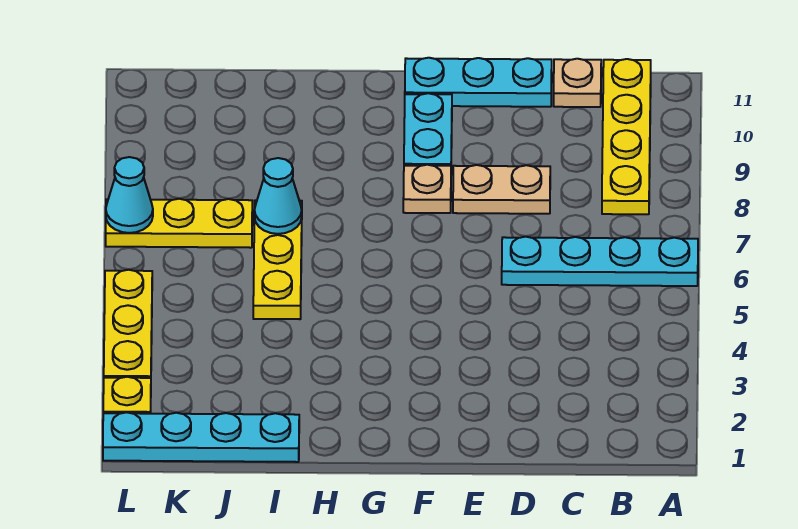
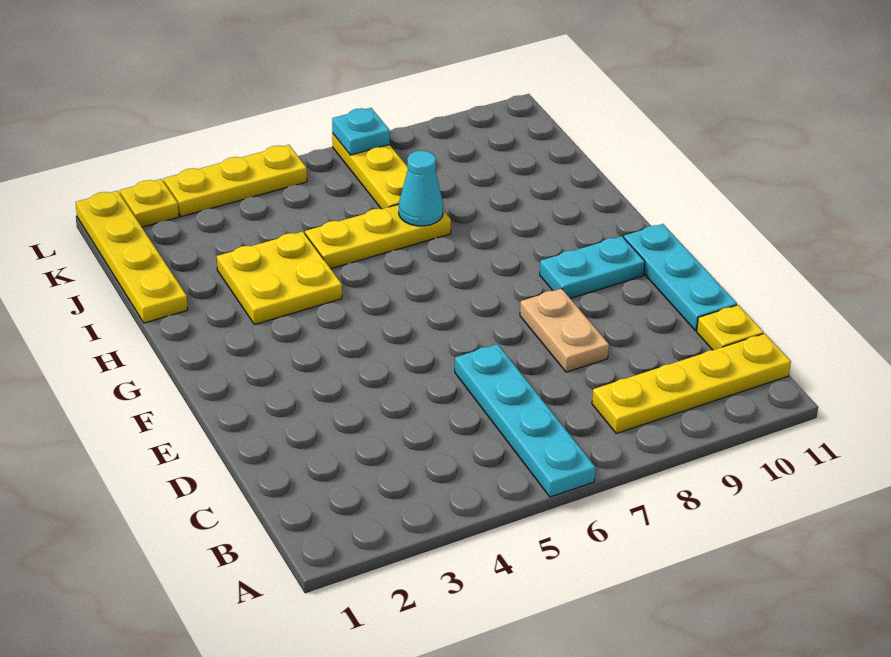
tan 1x1 plate [554,59,601,107] -> yellow 1x1 plate [697,305,764,350]
tan 1x1 plate [403,165,451,213] -> none
none -> yellow 2x2 plate [217,232,342,325]
cyan 1x4 plate [103,412,299,462] -> yellow 1x4 plate [76,191,188,323]
cyan 1x1 cone [106,157,153,233] -> cyan 1x1 plate [332,108,390,155]

